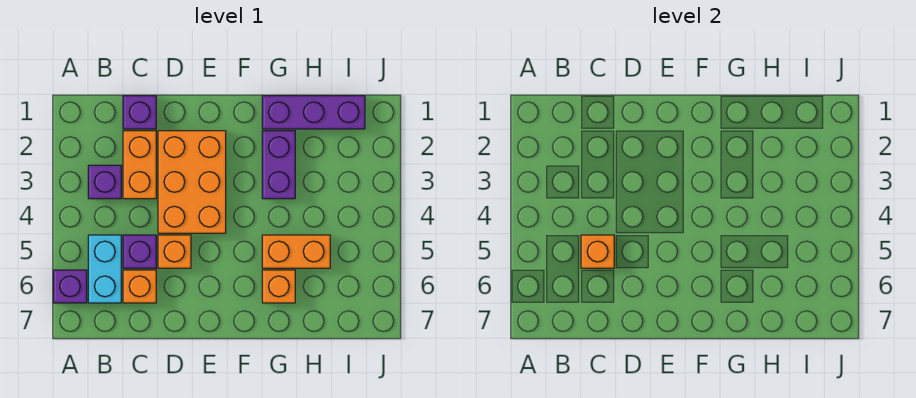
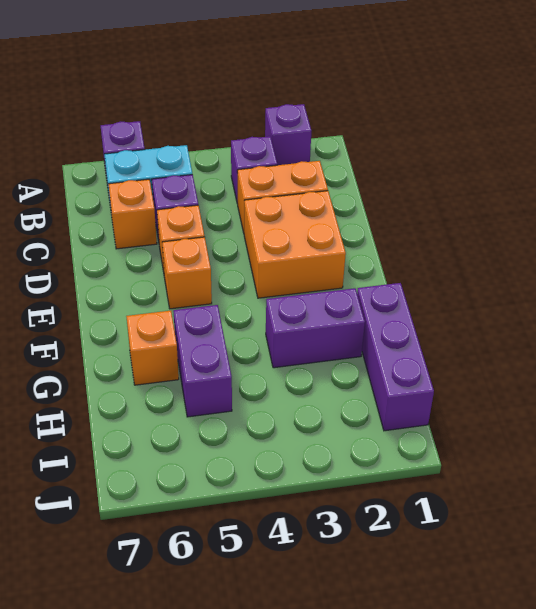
purple 1x1 brick [123,96,156,129] -> purple 1x1 brick moved to [265,104,311,165]
orange 1x1 brick [581,235,614,268] -> orange 1x1 brick moved to [162,237,212,309]
orange 2x3 brick [158,131,226,233] -> orange 2x2 brick [244,191,346,298]
orange 1x2 brick [262,235,330,268] -> purple 1x2 brick [173,305,232,417]

